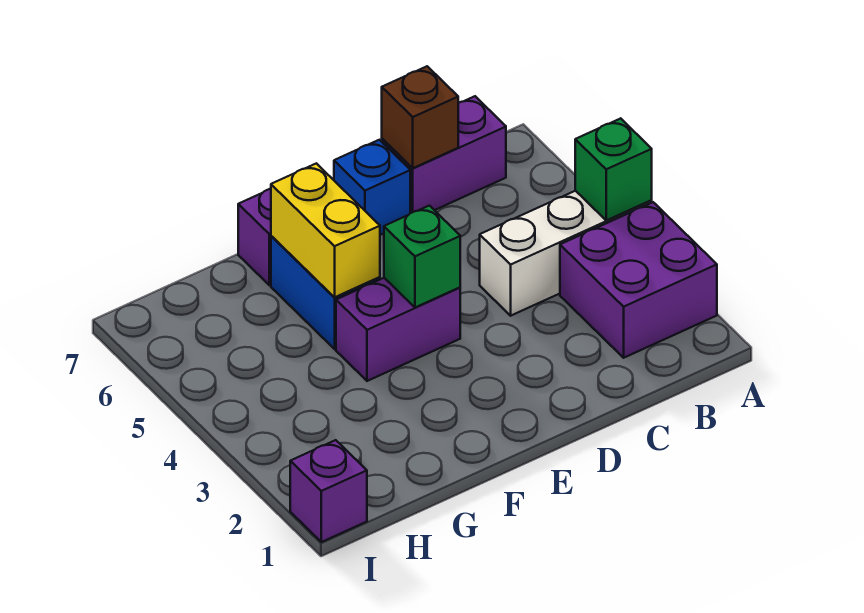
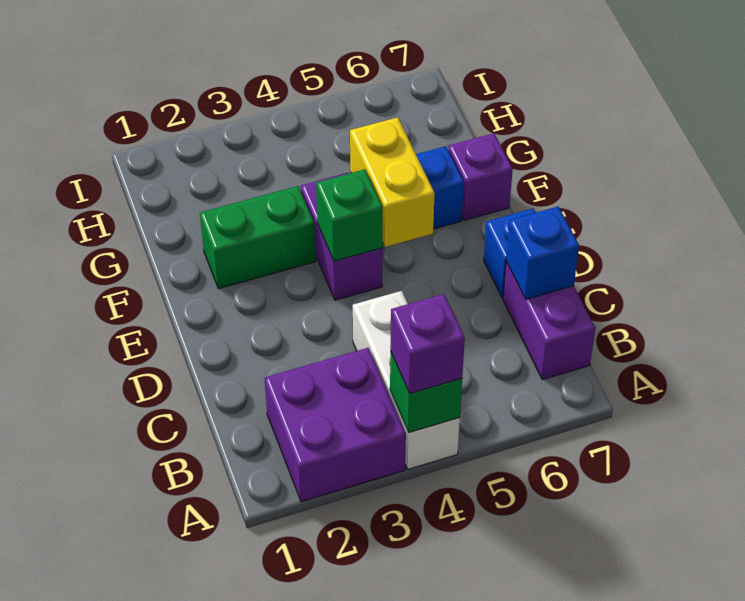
brown 1x1 brick [382,66,458,168] -> blue 1x1 brick [506,207,579,299]
none -> green 1x2 brick [200,186,316,289]
yellow 1x2 brick [271,163,380,297] -> yellow 1x2 brick turned to [350,117,435,247]
purple 1x1 brick [290,440,367,542] -> purple 1x1 brick moved to [390,294,465,394]

